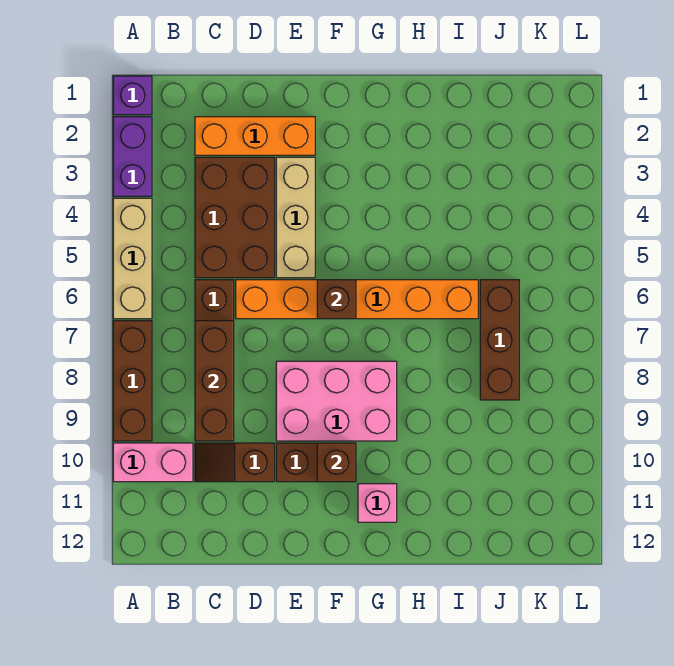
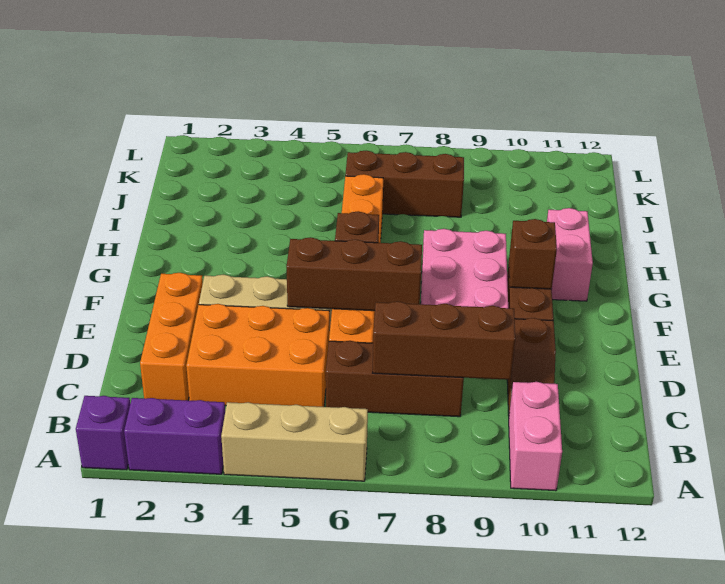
brown 1x3 brick [113,321,152,441] -> brown 1x3 brick moved to [286,237,422,311]
brown 2x3 brick [195,157,274,278] -> orange 2x3 brick [186,304,330,407]
pink 1x1 brick [358,484,397,522] -> pink 1x2 brick [547,208,593,301]

